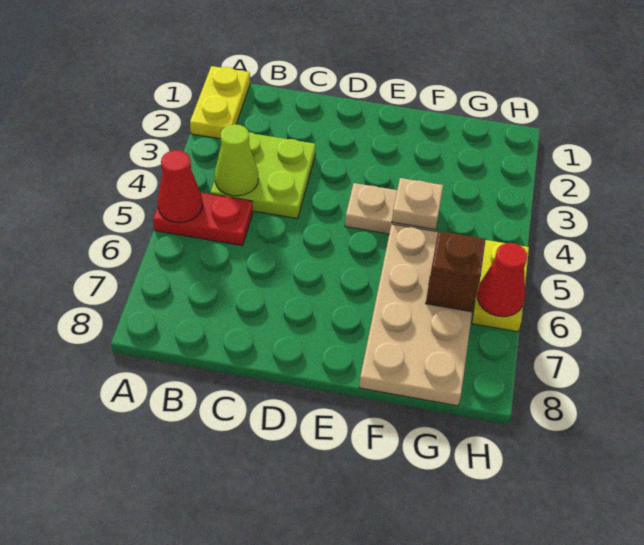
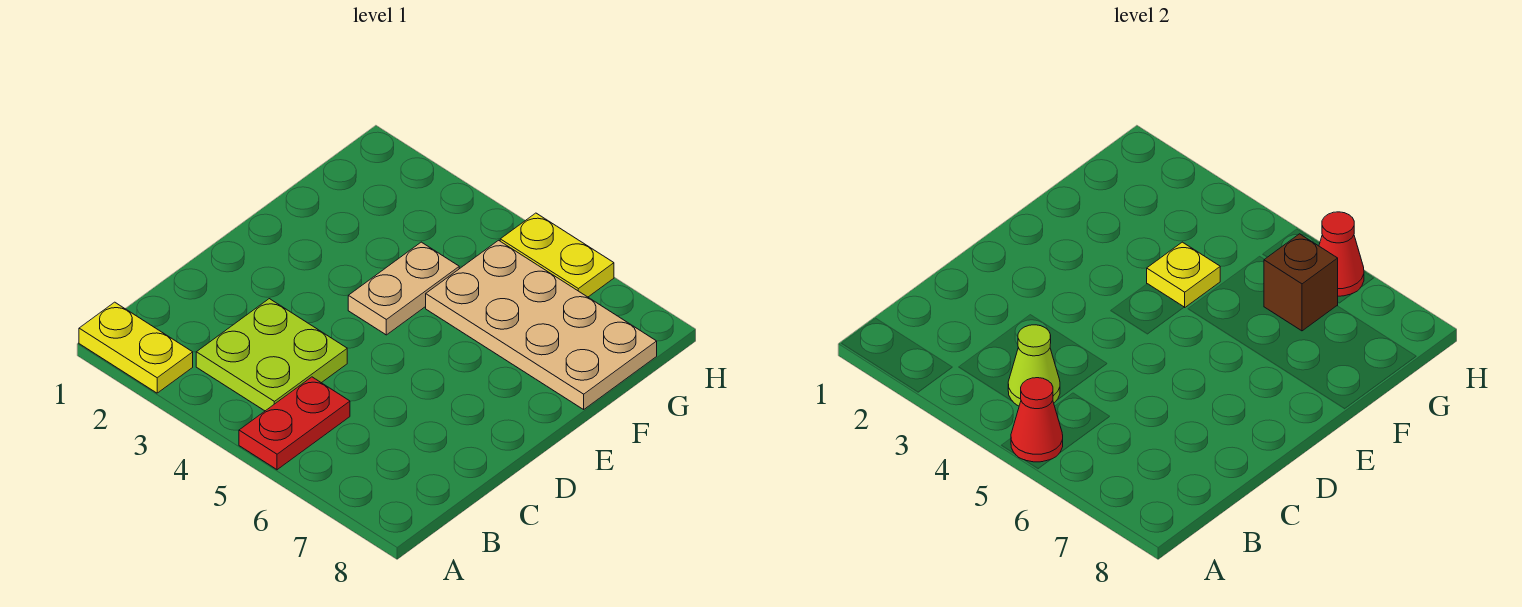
tan 1x1 plate [392,178,443,229] -> yellow 1x1 plate [1147,242,1220,307]

